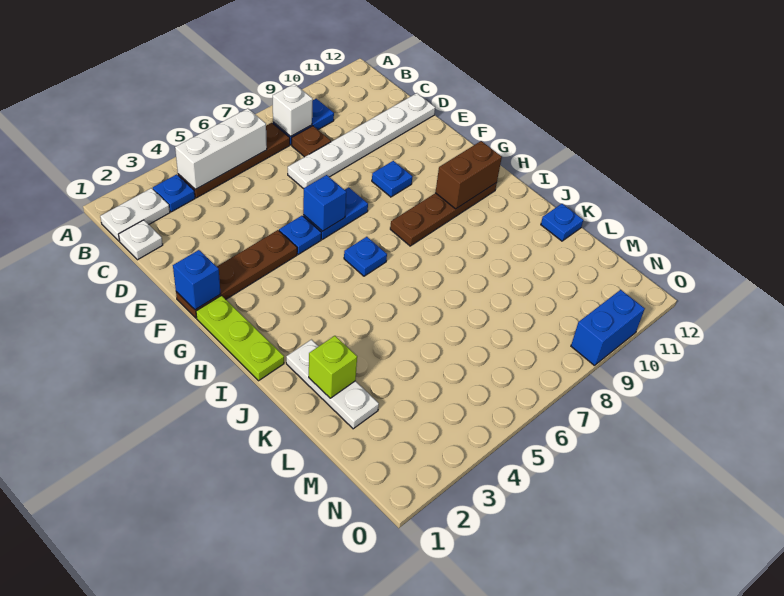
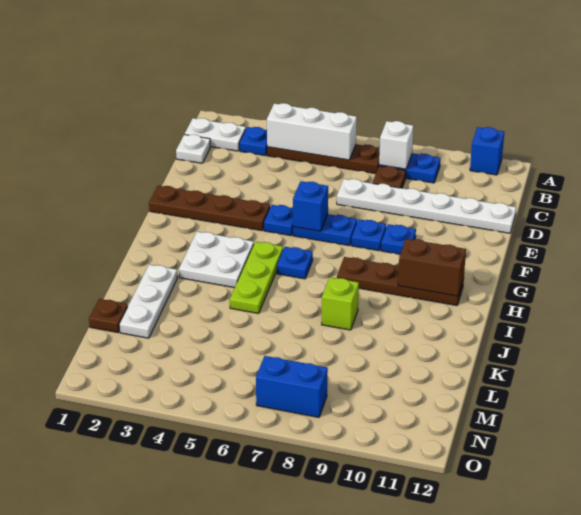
blue 1x1 brick [173,250,221,310] -> blue 1x1 brick moved to [470,127,504,175]
lime 1x3 plate [196,296,284,381] -> lime 1x3 plate moved to [230,242,283,313]
none -> white 2x2 plate [179,232,254,288]
lime 1x1 brick [309,336,357,398] -> lime 1x1 brick moved to [322,277,359,330]
blue 1x1 plate [541,204,583,241] -> blue 1x1 plate moved to [351,219,386,251]
none -> brown 1x1 plate [89,299,128,333]
blue 1x2 brick [571,290,645,366] -> blue 1x2 brick moved to [256,356,328,417]

